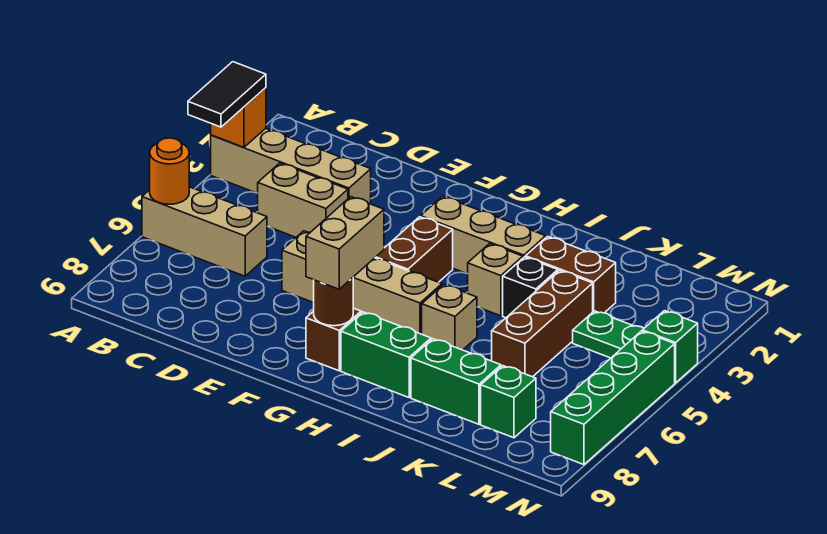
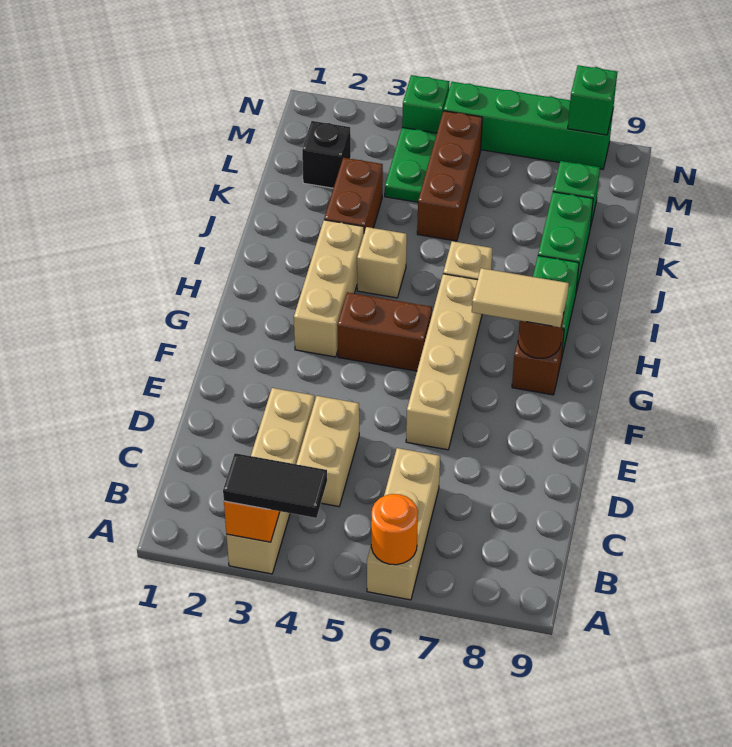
tan 1x2 brick [306,197,384,289] -> tan 1x2 tile [472,268,569,327]
black 1x1 brick [503,257,558,318] -> black 1x1 brick moved to [302,121,351,188]
brown 1x3 brick [492,270,593,377] -> brown 1x3 brick turned to [417,111,482,241]
none -> green 1x1 brick [568,65,617,135]

